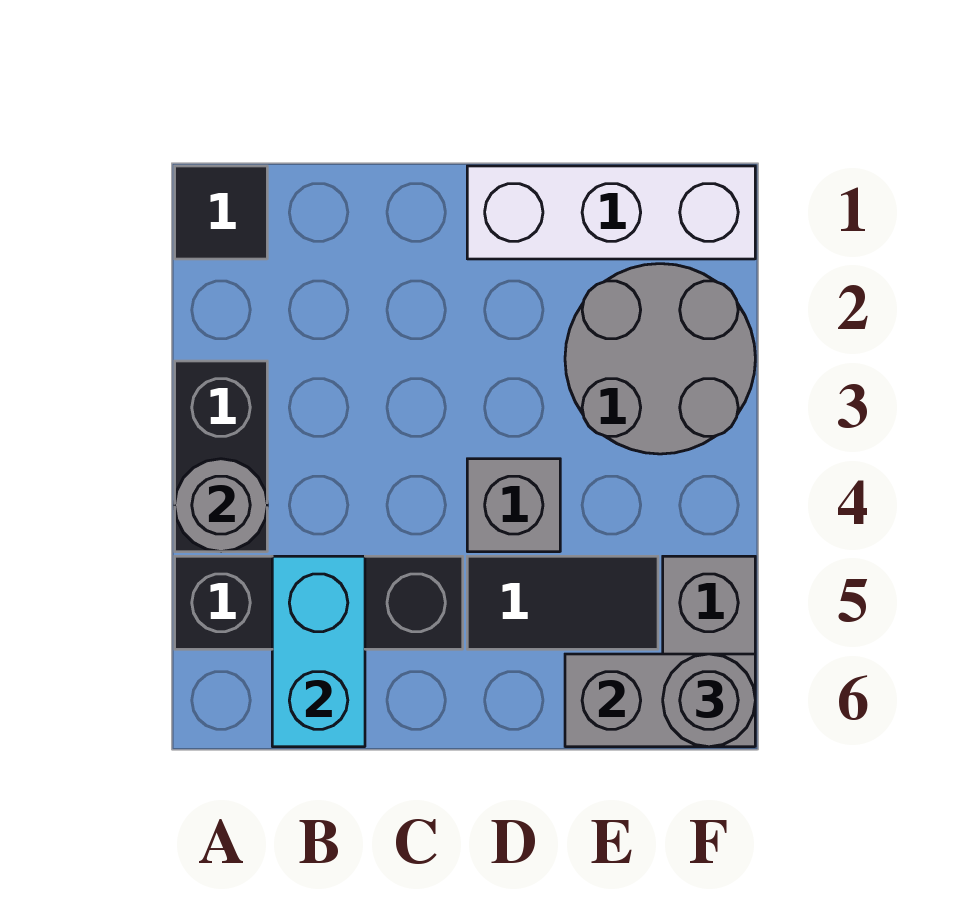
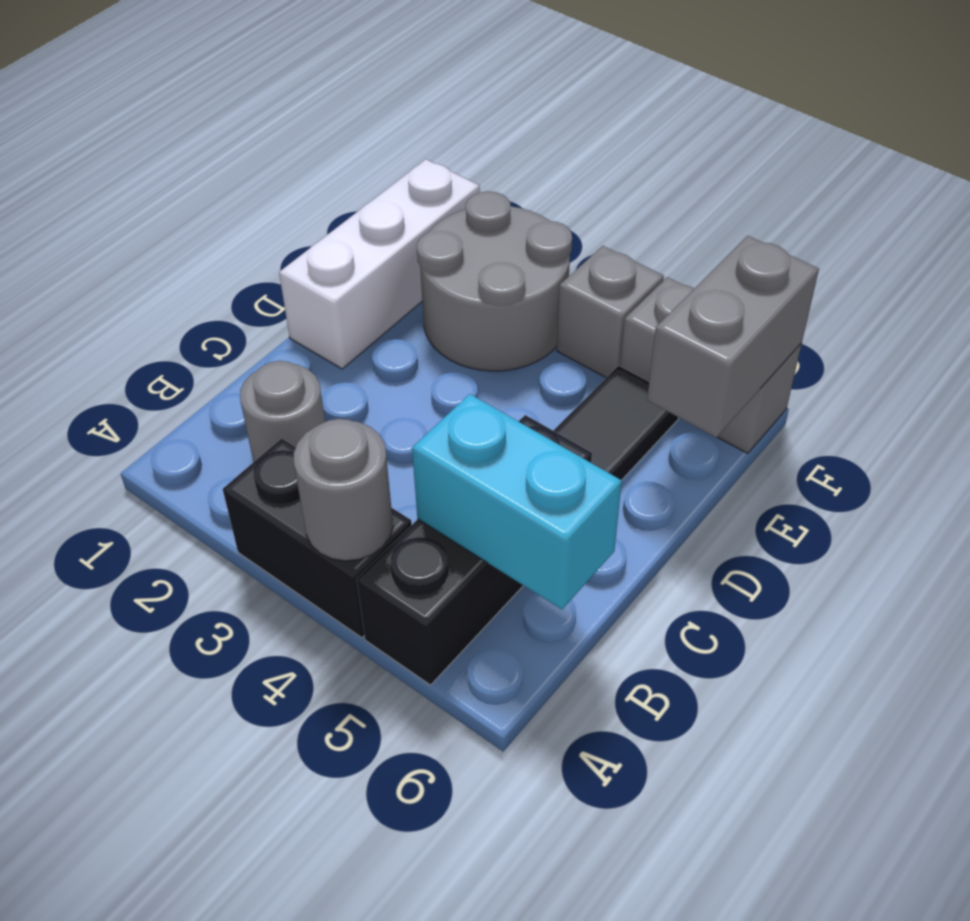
black 1x1 tile [175,166,267,259] -> none
grey 1x1 brick [467,459,560,552] -> grey 1x1 brick moved to [557,246,664,378]
grey 1x1 round brick [663,654,755,747] -> grey 1x1 round brick moved to [240,361,325,462]

